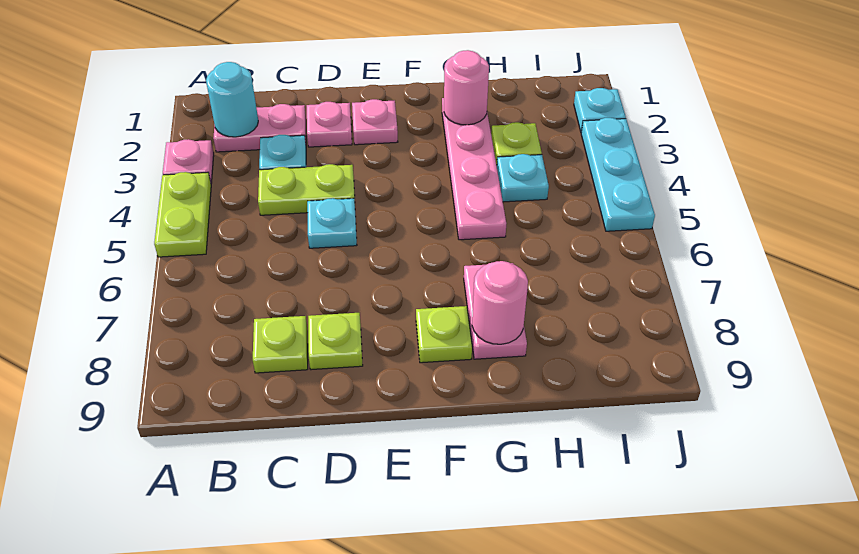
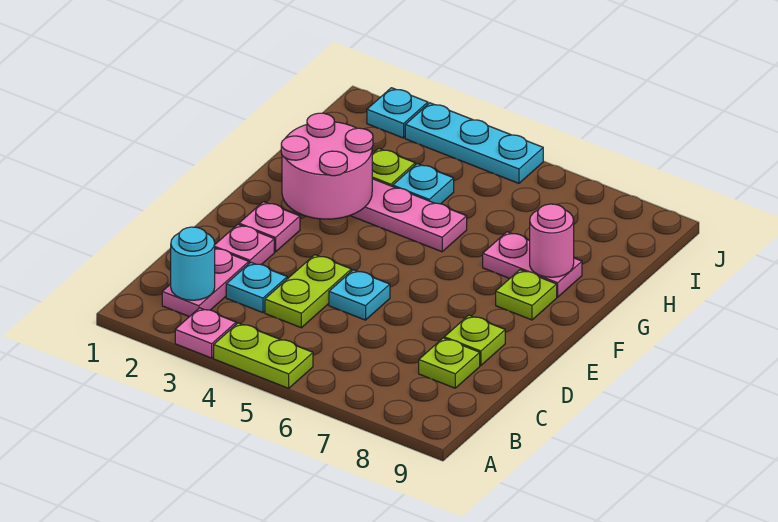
pink 1x1 round brick [444,50,489,125] -> pink 2x2 round brick [281,113,373,219]

